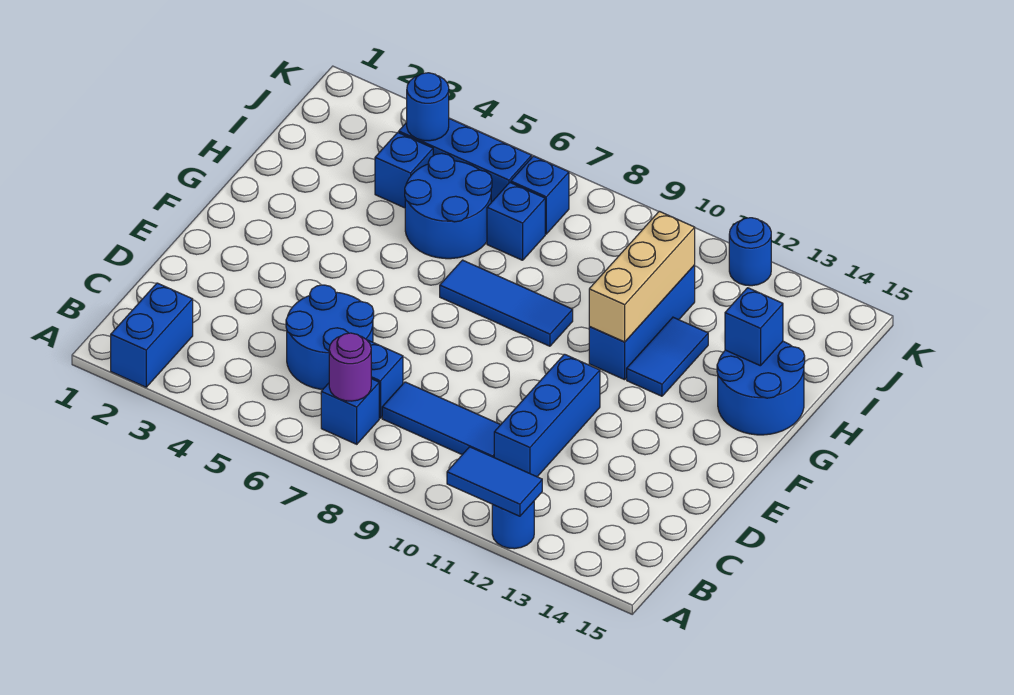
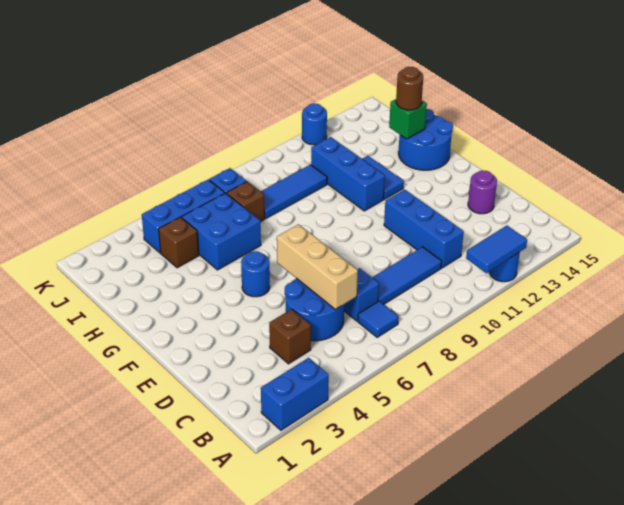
blue 1x2 brick [111,283,193,387] -> blue 1x2 brick turned to [261,358,329,430]
blue 1x1 brick [321,379,379,444] -> blue 1x1 tile [358,301,399,337]
purple 1x1 round brick [329,333,371,401] -> purple 1x1 round brick moved to [468,170,497,214]
none -> brown 1x1 brick [269,309,311,364]
blue 1x3 tile [440,260,573,346] -> blue 1x3 tile moved to [261,165,327,219]
tan 1x3 brick [589,211,695,342] -> tan 1x3 brick moved to [277,224,358,309]
blue 2x2 round brick [405,153,492,259] -> blue 2x2 brick [182,193,261,270]
blue 1x1 brick [725,288,783,366] -> green 1x1 brick [389,99,427,139]
none -> brown 1x1 round brick [396,67,423,110]
blue 1x1 brick [375,132,433,208] -> brown 1x1 brick [159,217,199,268]
blue 1x1 brick [487,183,545,260] -> brown 1x1 brick [227,181,265,222]
blue 1x1 round brick [407,73,449,141] -> blue 1x1 round brick moved to [241,251,270,297]

